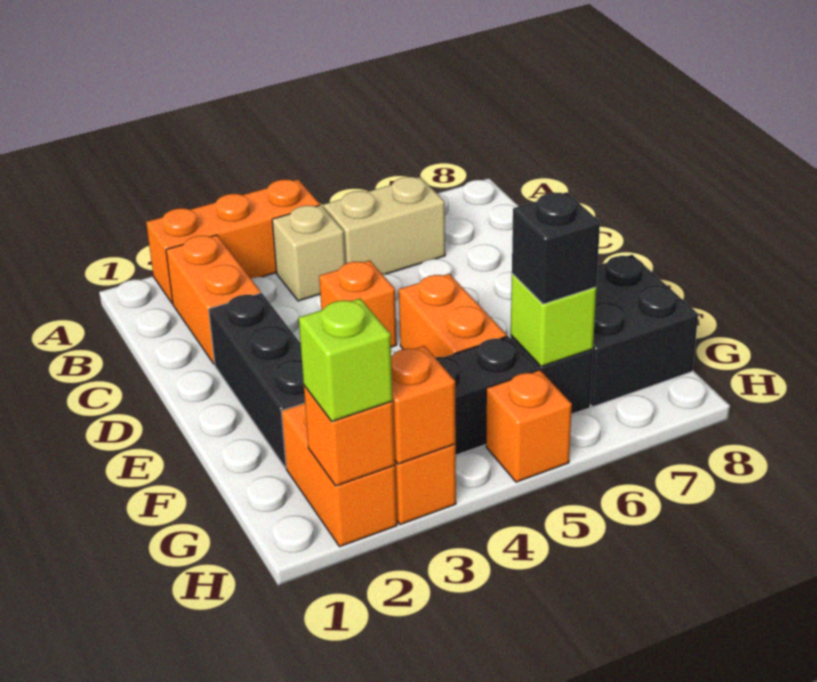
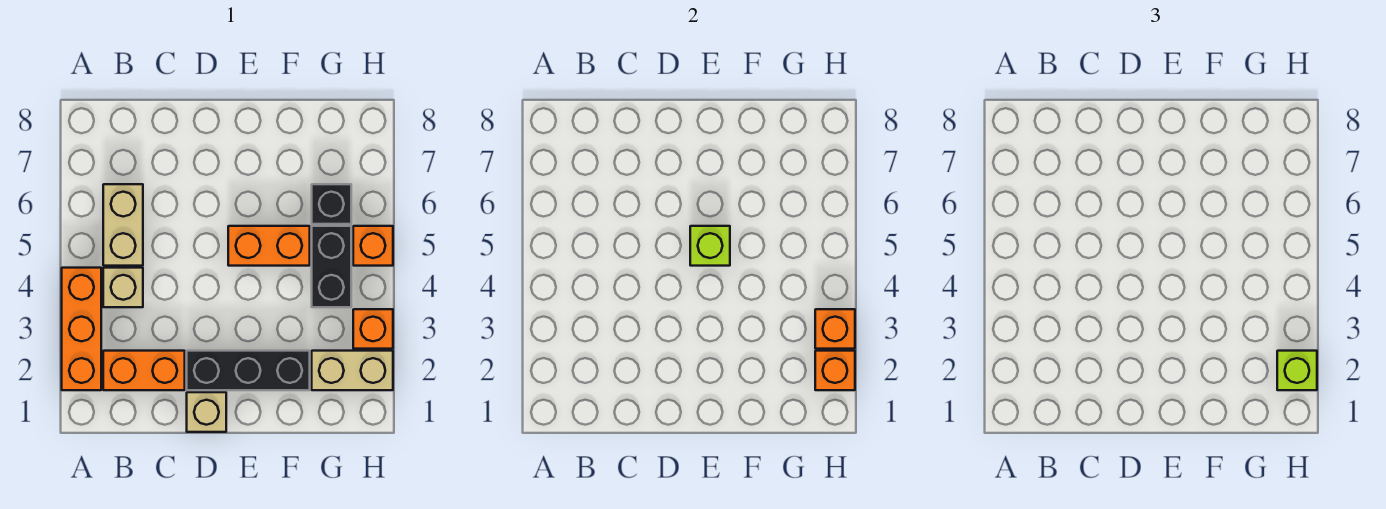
none -> tan 1x1 brick [187,392,226,432]
orange 1x1 brick [319,260,397,347] -> none
black 2x2 brick [590,255,698,407] -> none
orange 1x2 brick [281,403,397,546] -> tan 1x2 brick [312,351,393,390]
lime 1x1 brick [511,274,596,366] -> lime 1x1 brick moved to [690,226,730,266]
black 1x1 brick [512,192,600,304] -> none

